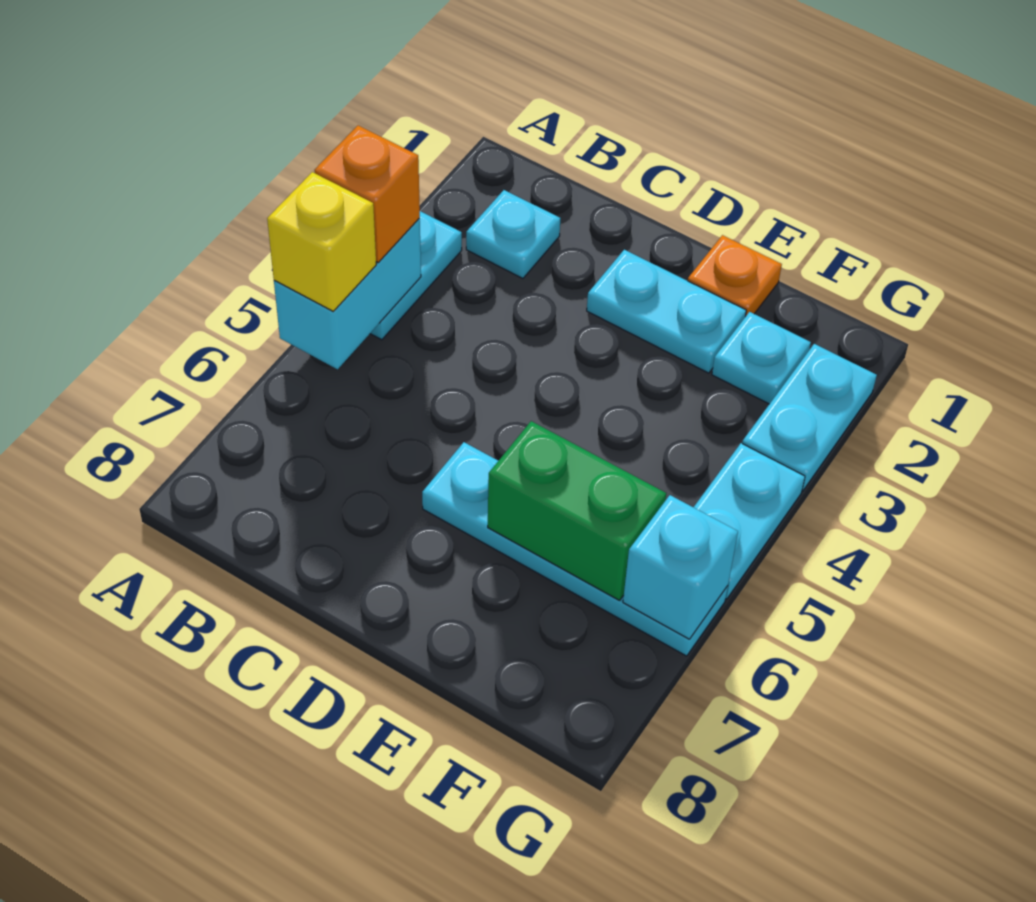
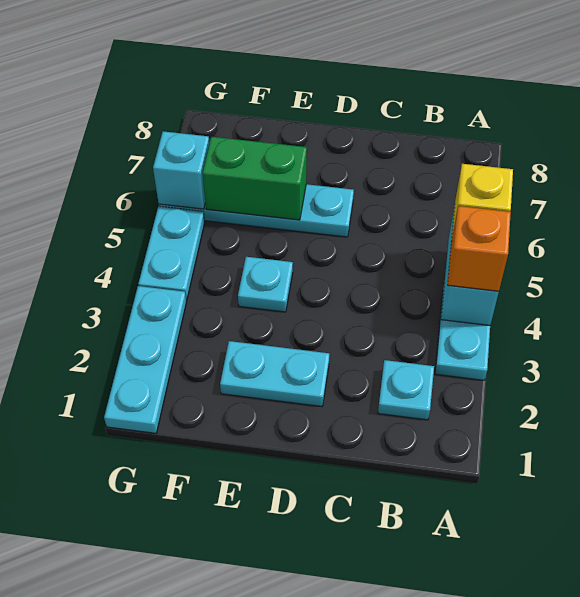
orange 1x1 plate [688,235,782,317] -> none
cyan 1x1 plate [712,312,811,404] -> cyan 1x1 plate moved to [238,257,293,312]
cyan 1x2 plate [742,344,877,491] -> cyan 1x3 plate [104,286,186,433]

